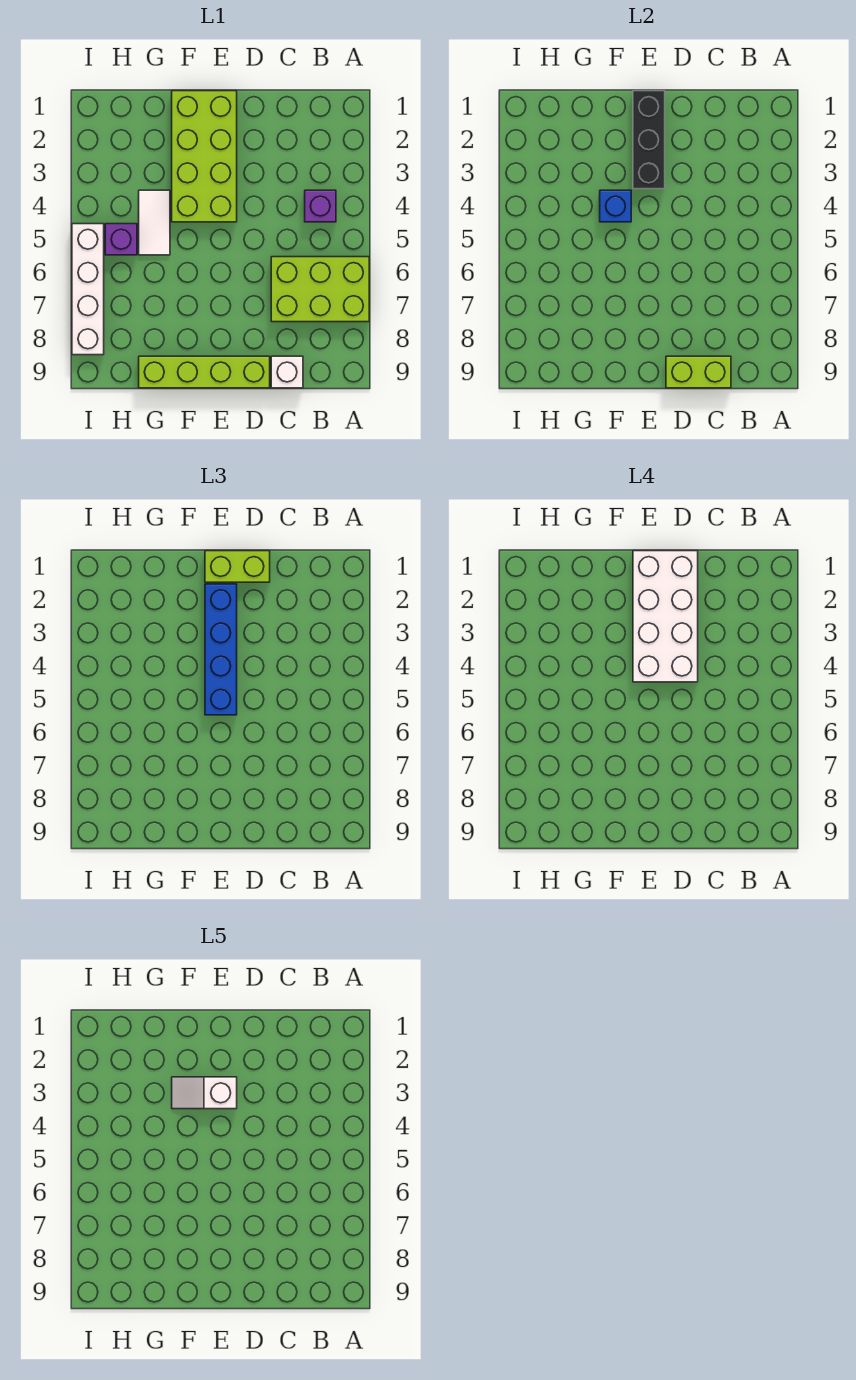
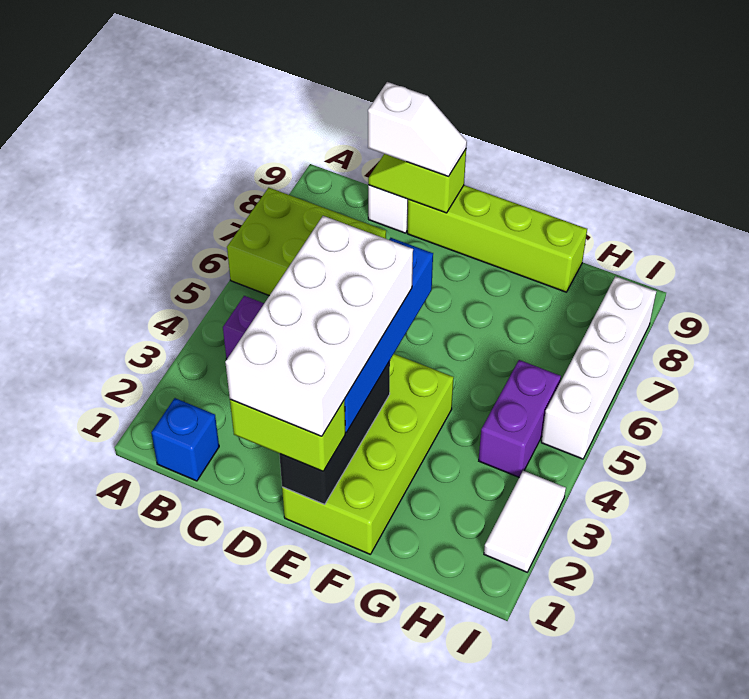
lime 1x2 brick [666,356,731,388] -> lime 1x2 slope [368,149,466,213]
white 1x2 slope [172,1077,237,1109] -> white 1x2 slope moved to [368,82,467,176]
blue 1x1 brick [600,190,631,222] -> blue 1x1 brick moved to [151,398,219,481]
white 1x2 tile [139,190,170,255] -> white 1x2 tile moved to [484,471,566,572]
purple 1x1 brick [105,224,137,255] -> purple 1x2 brick [479,360,561,477]

